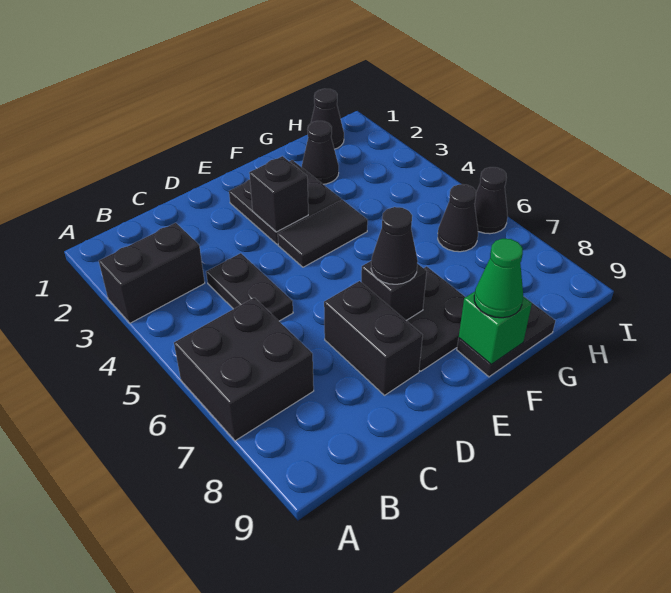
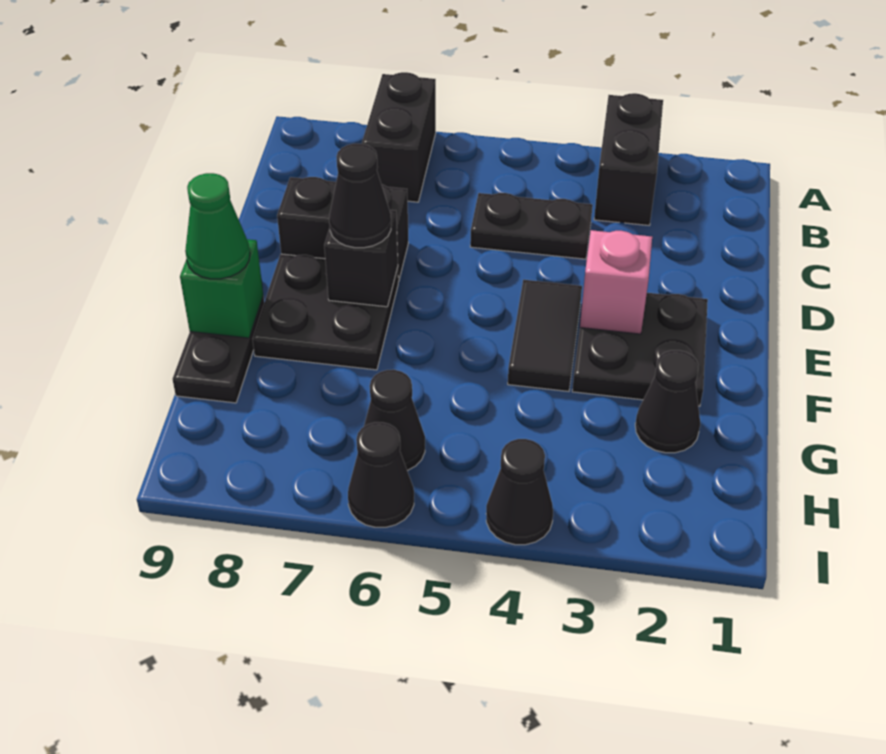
black 2x2 brick [174,298,314,441] -> black 1x2 brick [362,72,436,202]
black 1x1 brick [249,156,308,232] -> pink 1x1 brick [580,230,652,334]
black 1x1 cone [311,89,344,149] -> black 1x1 cone moved to [486,439,553,545]

